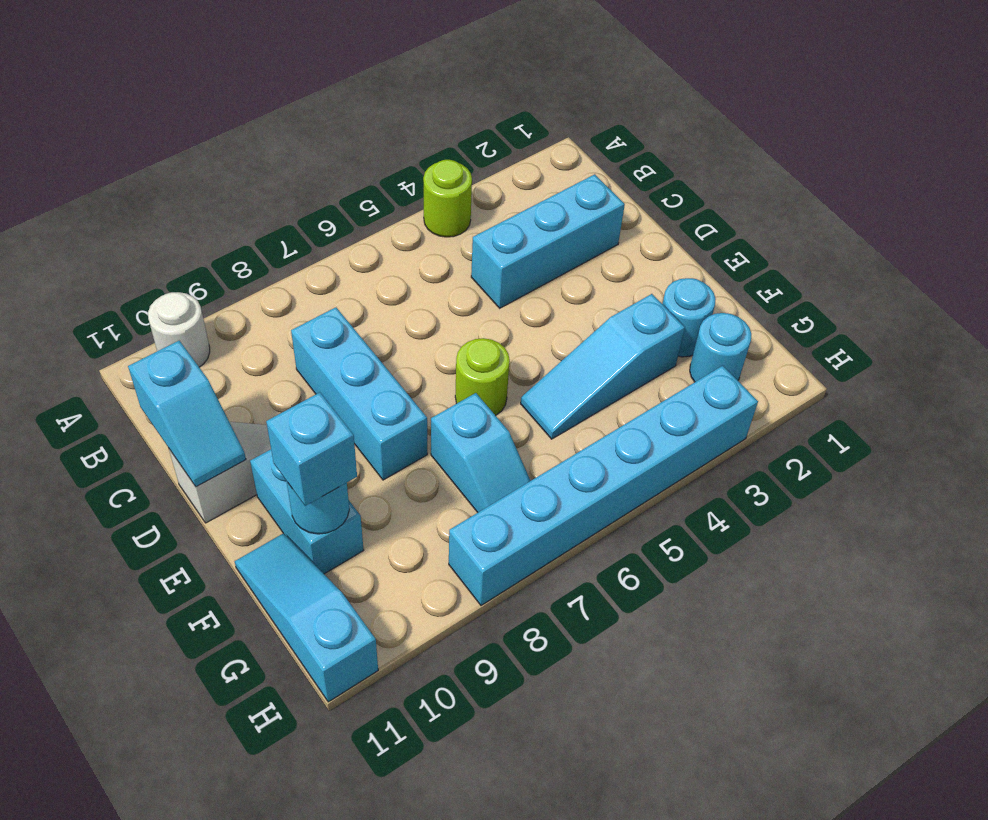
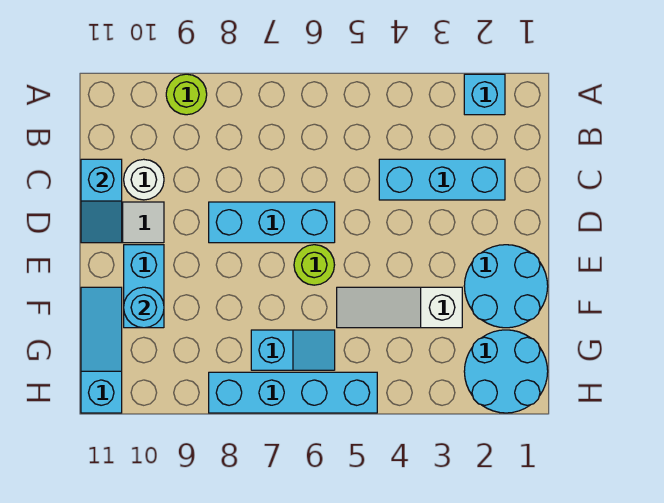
lime 1x1 round brick [423,160,472,237] -> lime 1x1 round brick moved to [166,74,207,115]
white 1x1 round brick [148,292,210,367] -> white 1x1 round brick moved to [124,159,164,200]
cyan 1x3 brick [291,307,427,480] -> cyan 1x3 brick turned to [209,202,335,243]
cyan 1x1 round brick [663,278,716,357] -> cyan 2x2 round brick [464,245,548,328]
cyan 1x3 slope [521,294,685,439] -> white 1x3 slope [337,287,462,328]
cyan 1x2 slope [431,393,531,512] -> cyan 1x2 slope turned to [251,330,335,370]
cyan 1x1 brick [266,392,357,506] -> cyan 1x1 brick moved to [464,74,505,115]
cyan 1x1 round brick [690,313,751,382] -> cyan 2x2 round brick [464,330,548,413]
cyan 1x6 brick [449,366,758,605] -> cyan 1x4 brick [209,372,377,413]

